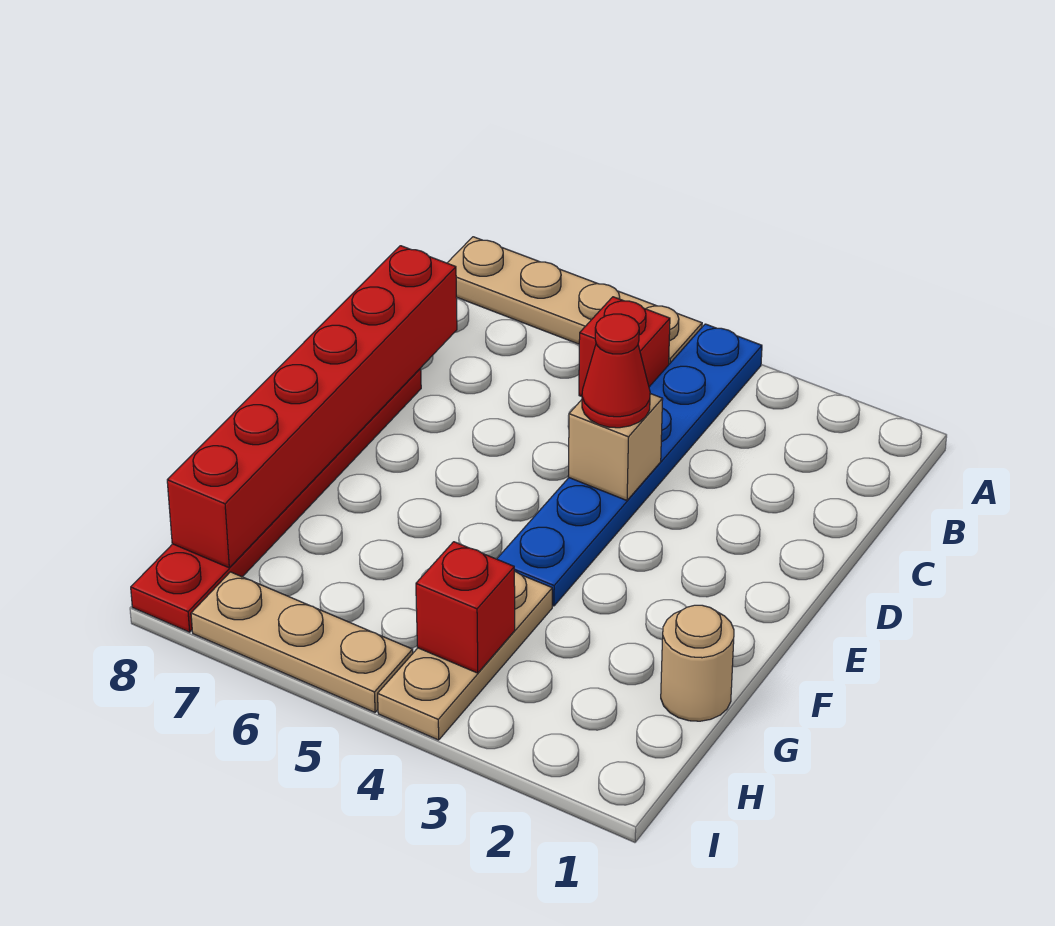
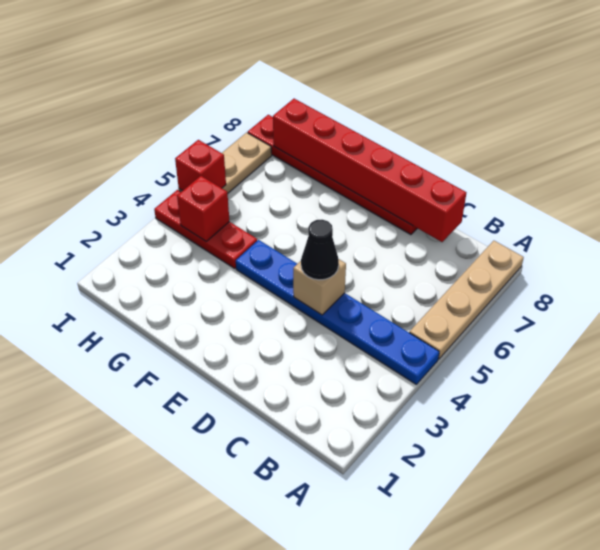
red 1x1 brick [579,297,670,396] -> red 1x1 brick moved to [175,140,226,191]
red 1x1 cone [582,314,650,428] -> black 1x1 cone [301,220,339,280]
tan 1x1 round brick [661,605,734,721] -> none
tan 1x3 plate [378,571,552,740] -> red 1x3 plate [154,190,257,269]

